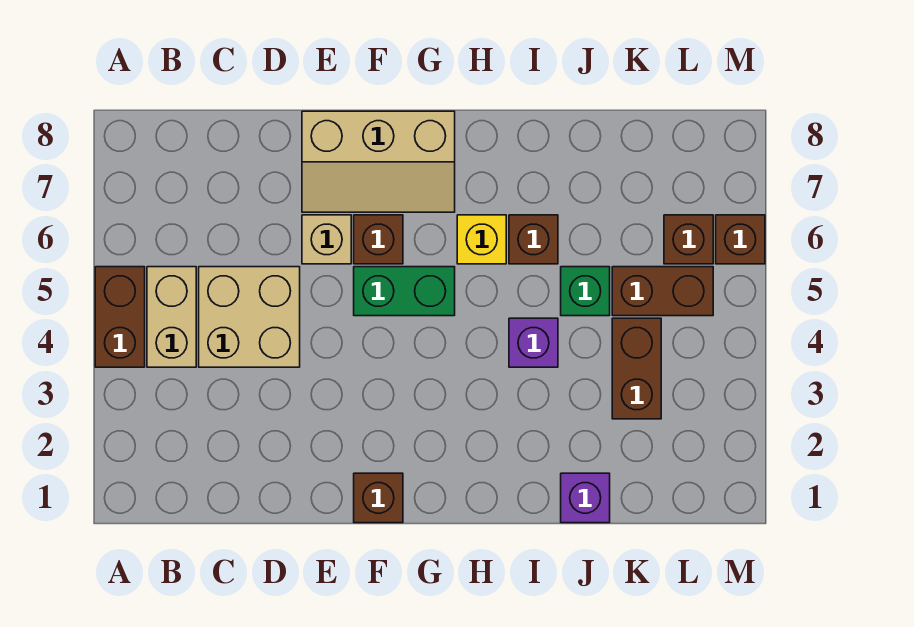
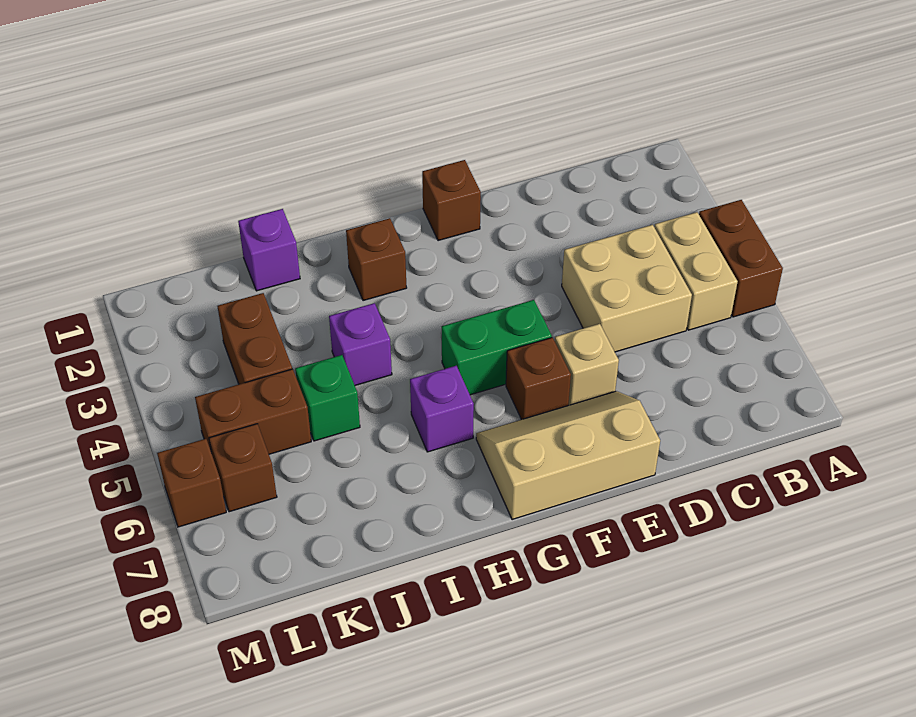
yellow 1x1 brick [457,215,506,264] -> purple 1x1 brick [410,366,474,452]
brown 1x1 brick [509,215,558,264] -> brown 1x1 brick moved to [346,218,407,301]

